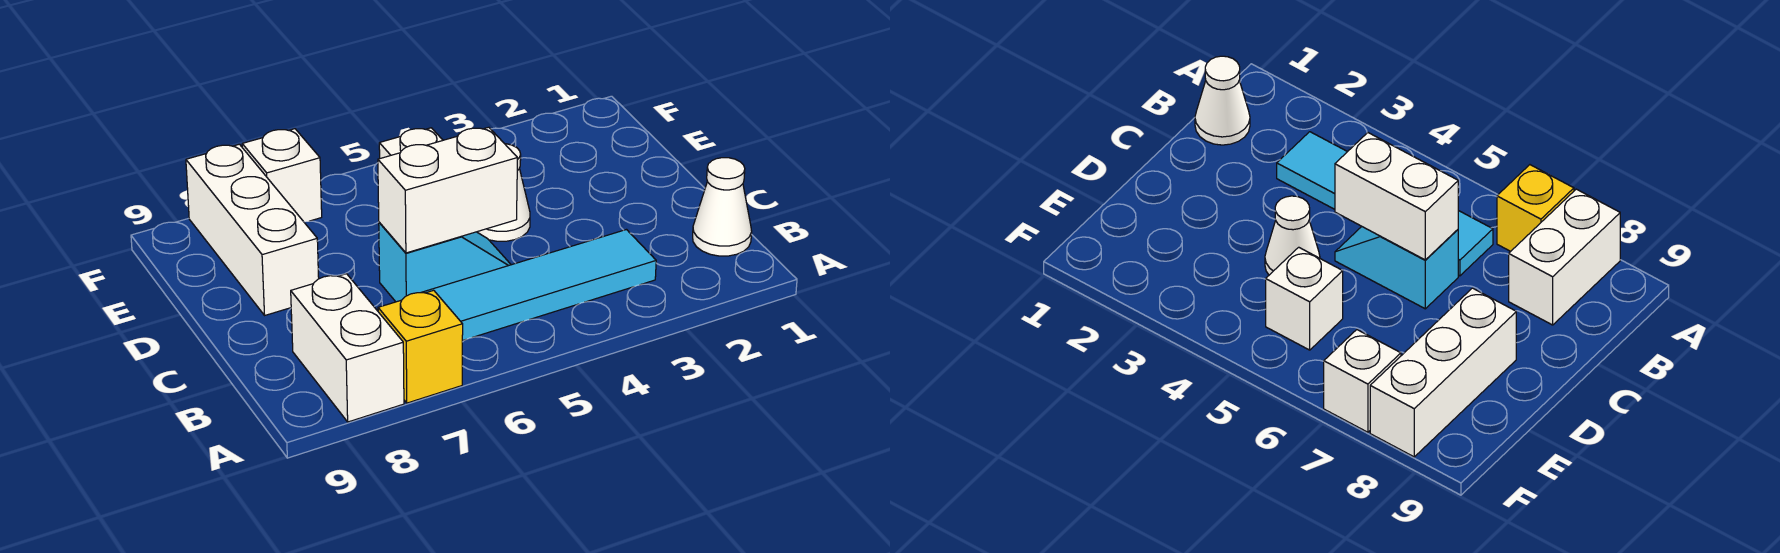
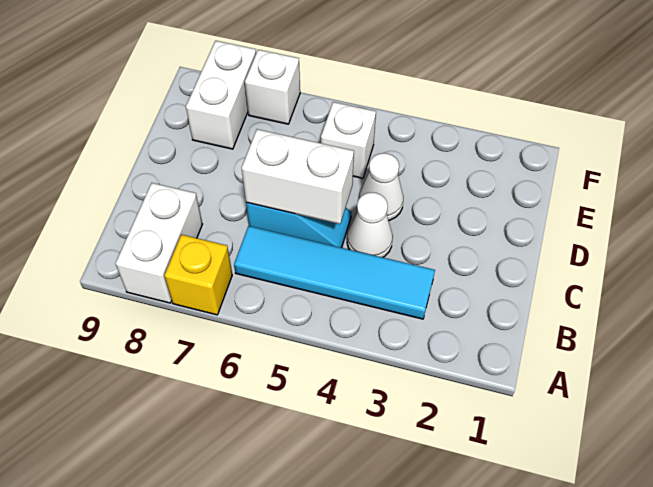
white 1x1 cone [693,158,752,256] -> white 1x1 cone moved to [347,193,393,257]
white 1x3 brick [186,144,319,315] -> white 1x2 brick [186,41,256,149]

